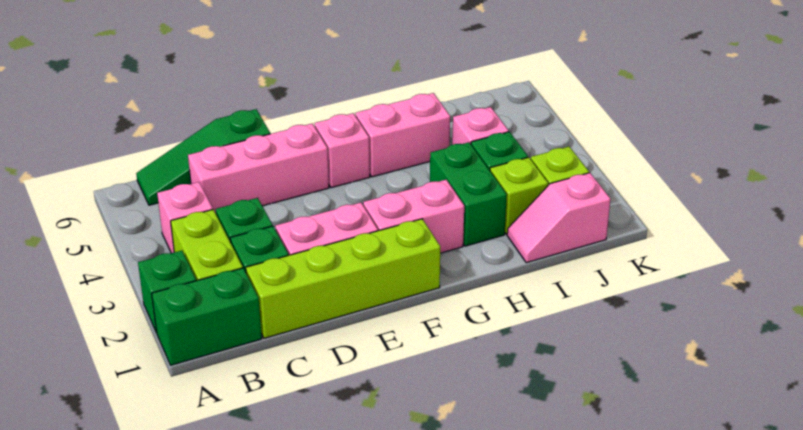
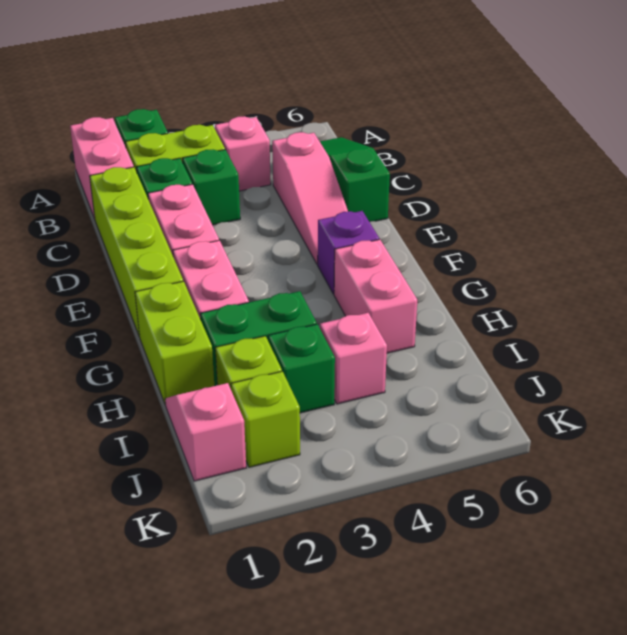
green 1x2 brick [152,268,262,365] -> pink 1x2 brick [70,117,134,219]
pink 1x3 brick [188,124,329,213] -> pink 1x3 slope [272,132,348,265]
pink 1x1 brick [315,113,370,188] -> purple 1x1 brick [318,211,379,294]
none -> lime 1x2 brick [135,281,214,405]

